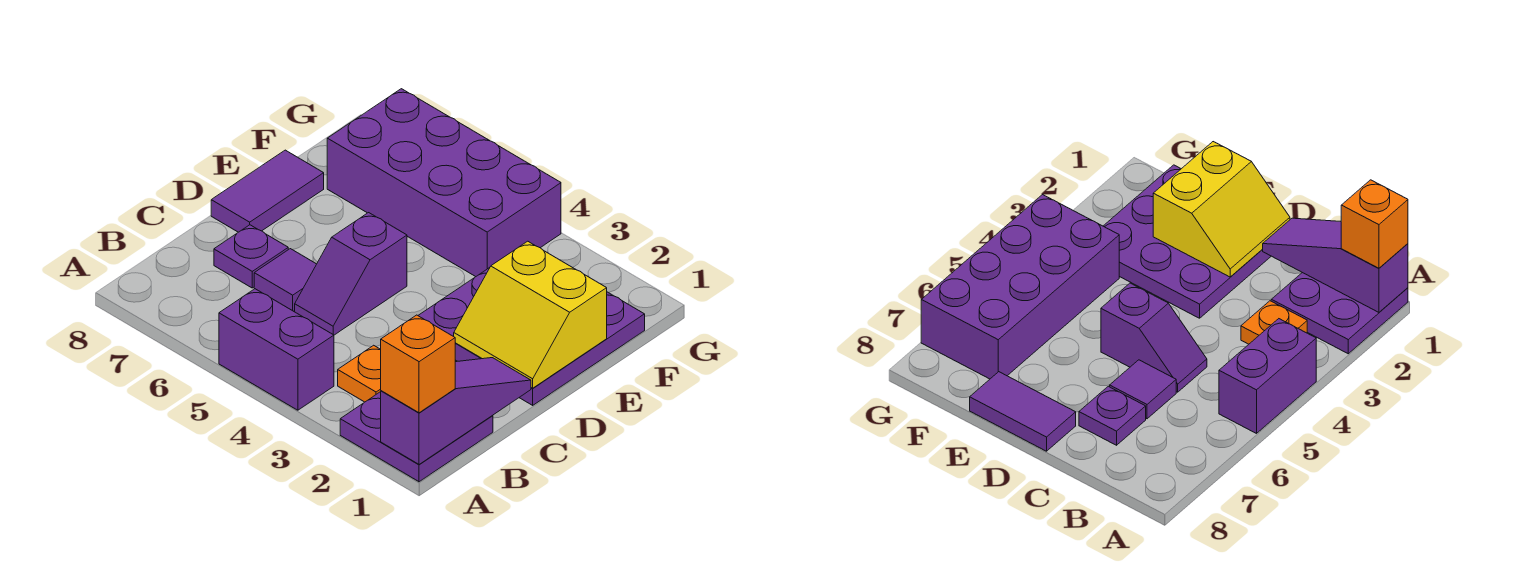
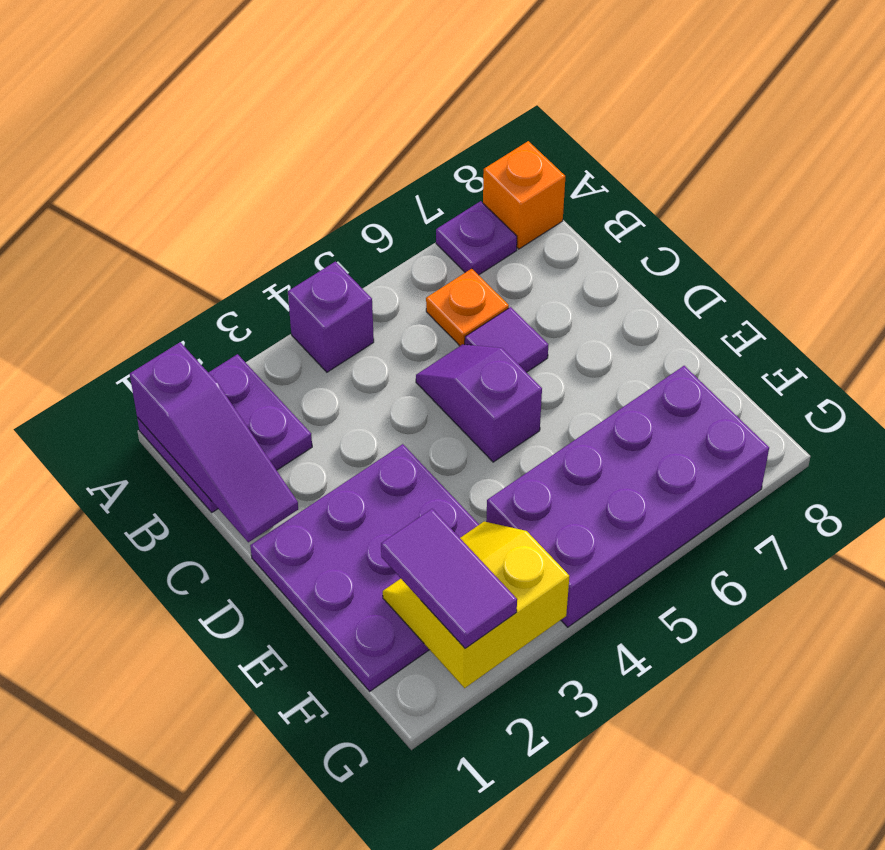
orange 1x1 brick [381,315,455,413] -> orange 1x1 brick moved to [483,141,565,249]
purple 1x2 brick [219,289,334,410] -> purple 1x1 brick [288,262,374,372]
orange 1x1 plate [338,345,381,402] -> orange 1x1 plate moved to [426,269,509,346]
purple 1x1 plate [214,225,288,288] -> purple 1x1 plate moved to [436,201,517,275]
yellow 2x2 slope [454,241,607,388] -> yellow 2x2 slope moved to [383,522,569,688]
purple 1x2 tile [211,150,324,232] -> purple 1x2 tile moved to [381,509,517,648]

